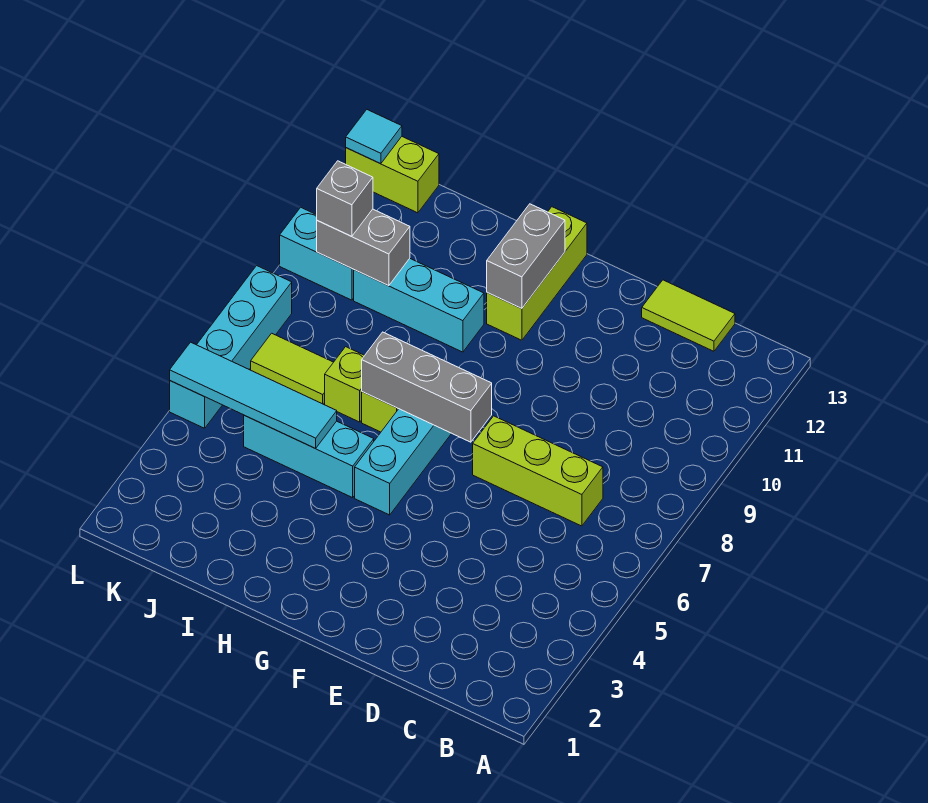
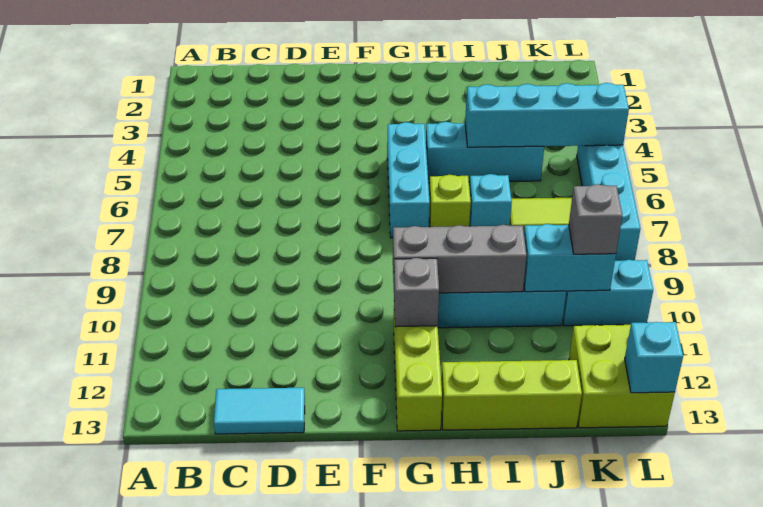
lime 1x3 brick [473,416,603,526] -> lime 1x3 brick moved to [441,360,582,430]
lime 1x2 tile [642,280,735,351] -> cyan 1x2 tile [214,388,305,434]
grey 1x3 brick [362,332,492,442] -> grey 1x3 brick moved to [393,225,527,293]
grey 1x2 brick [487,204,565,309] -> grey 1x1 brick [394,258,439,327]
cyan 1x4 tile [170,342,337,448] -> cyan 1x4 brick [465,83,629,147]
lime 1x1 brick [325,347,365,422] -> cyan 1x1 brick [469,174,512,226]
grey 1x2 brick [317,209,410,286] -> cyan 1x2 brick [524,224,616,292]
lime 1x2 brick [346,137,439,213] -> lime 2x2 brick [569,325,675,428]
cyan 1x1 tile [346,110,402,164] -> cyan 1x1 brick [625,322,683,393]

